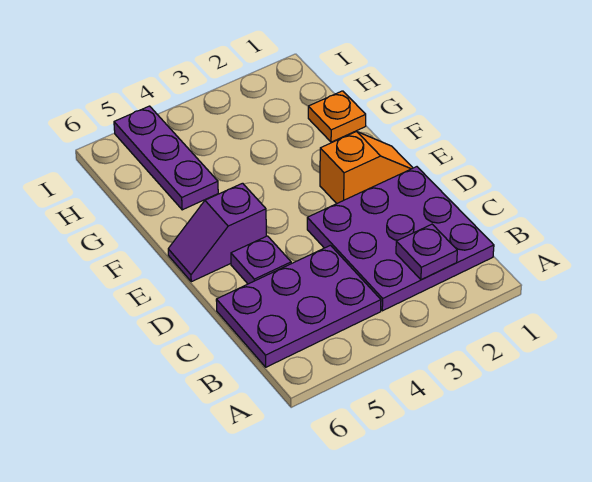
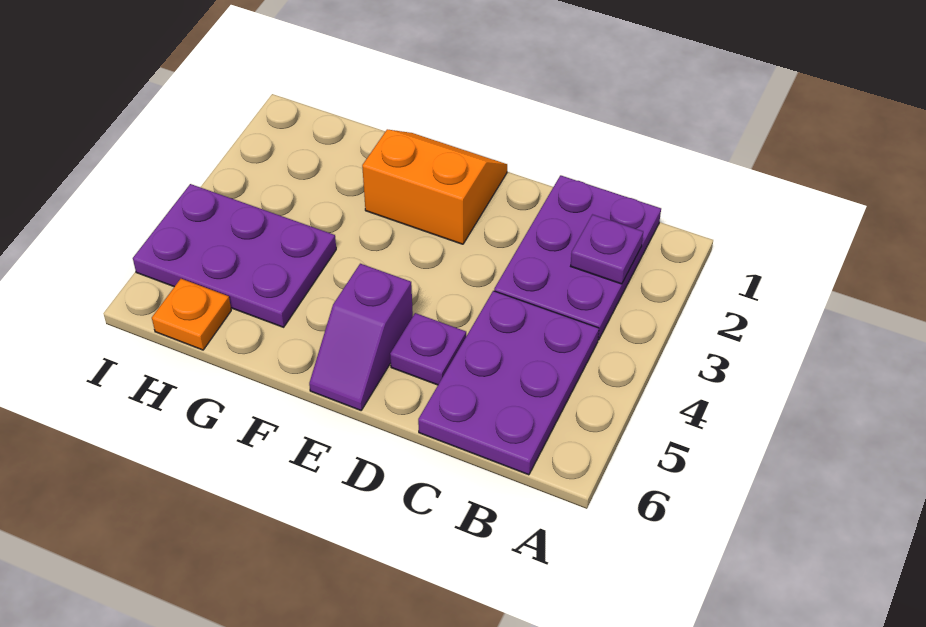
purple 3x3 plate [307,167,494,311] -> purple 2x3 plate [494,175,661,340]
orange 1x2 slope [320,131,413,204] -> orange 2x2 slope [362,130,507,244]
orange 1x1 plate [308,91,366,142] -> orange 1x1 plate moved to [152,279,231,350]
purple 1x3 plate [114,106,218,210] -> purple 2x3 plate [133,184,336,327]

